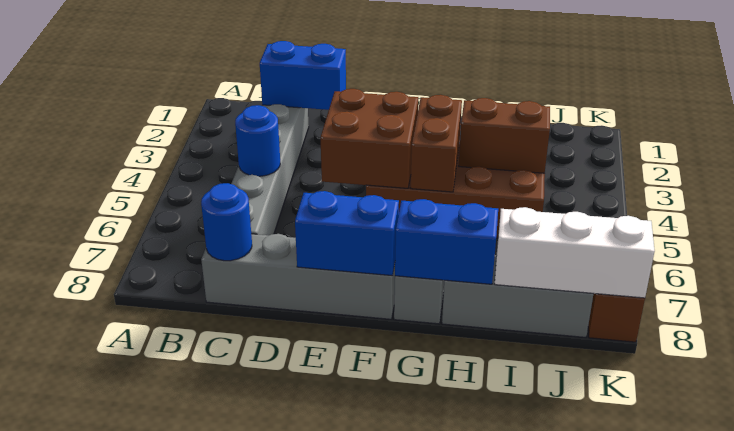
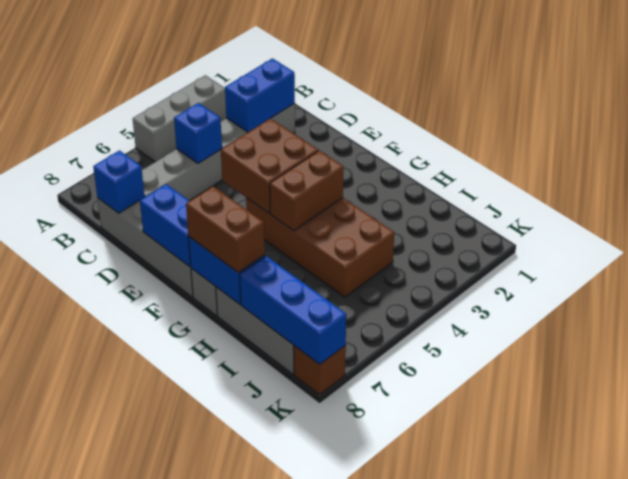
none -> grey 1x3 brick [133,75,226,162]
blue 1x2 brick [260,41,346,110] -> blue 1x2 brick turned to [225,58,295,132]
blue 1x1 round brick [235,105,280,176] -> blue 1x1 brick [174,103,222,164]
blue 1x1 round brick [201,183,252,261] -> blue 1x1 brick [93,150,144,213]
brown 1x2 brick [459,98,550,173] -> brown 1x2 brick moved to [186,186,265,273]
white 1x3 brick [495,207,655,298] -> blue 1x3 brick [240,256,346,364]

